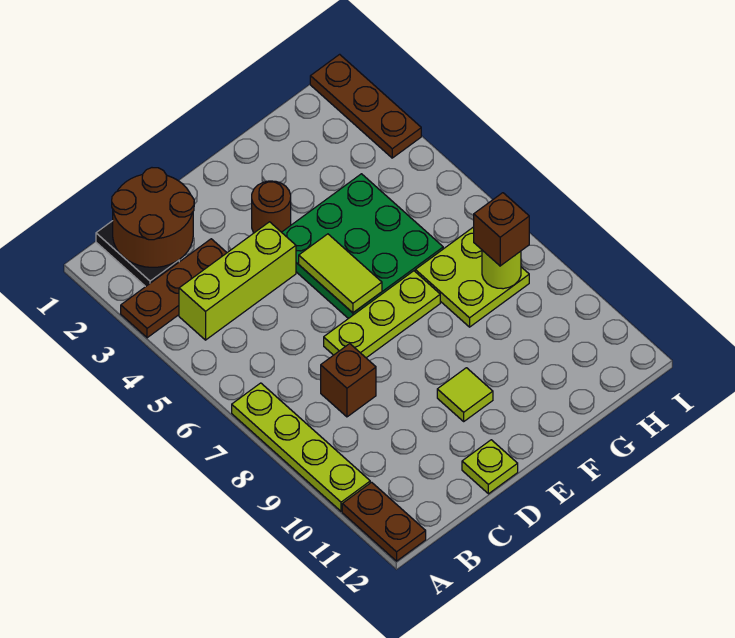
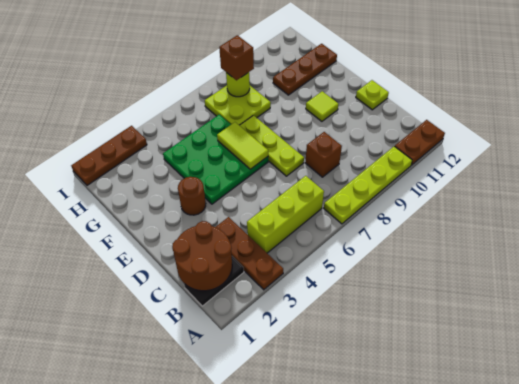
lime 1x3 brick [179,222,296,340] -> lime 1x3 brick turned to [247,176,324,253]
lime 1x2 tile [299,234,382,313] -> lime 1x2 tile turned to [217,122,268,169]
none -> brown 1x3 plate [273,44,337,95]

